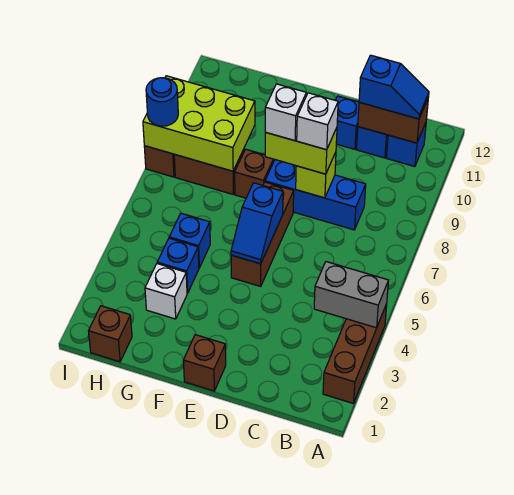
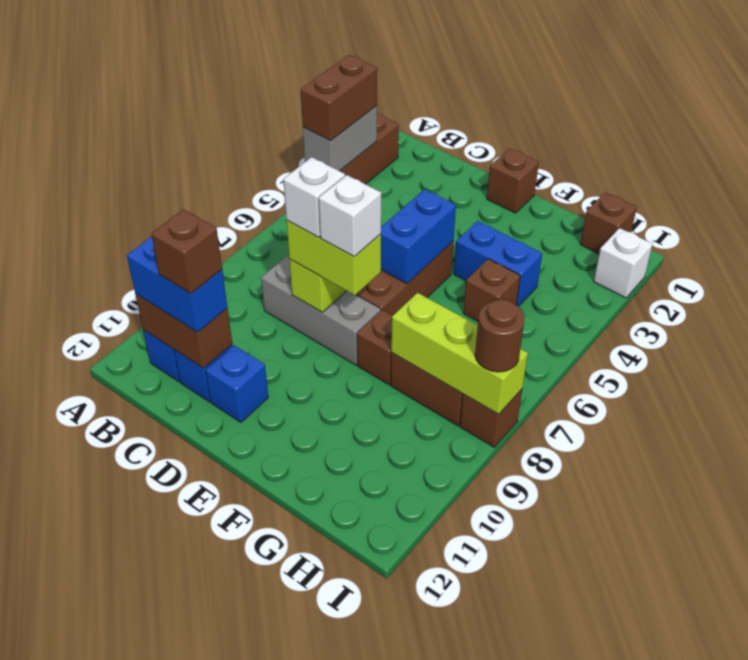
none -> brown 1x2 brick [301,55,377,141]
grey 1x2 brick [314,262,389,328] -> grey 1x2 brick turned to [303,106,377,171]
blue 1x2 slope [359,55,429,119] -> blue 1x2 brick [127,237,227,332]
blue 1x3 brick [265,160,366,230] -> grey 1x3 brick [261,256,381,365]
none -> brown 1x1 brick [151,209,222,294]
blue 1x2 slope [231,183,283,264] -> blue 1x2 brick [381,189,456,284]
white 1x1 brick [145,264,187,319] -> white 1x1 brick moved to [594,228,653,298]
blue 1x1 brick [157,238,199,293] -> blue 1x2 brick [454,221,542,306]
blue 1x1 brick [169,213,210,268] -> brown 1x1 brick [463,259,520,321]
lime 2x3 brick [143,76,255,171] -> lime 1x3 brick [391,293,528,414]
blue 1x1 round brick [146,78,178,126] -> brown 1x1 round brick [475,300,525,372]

